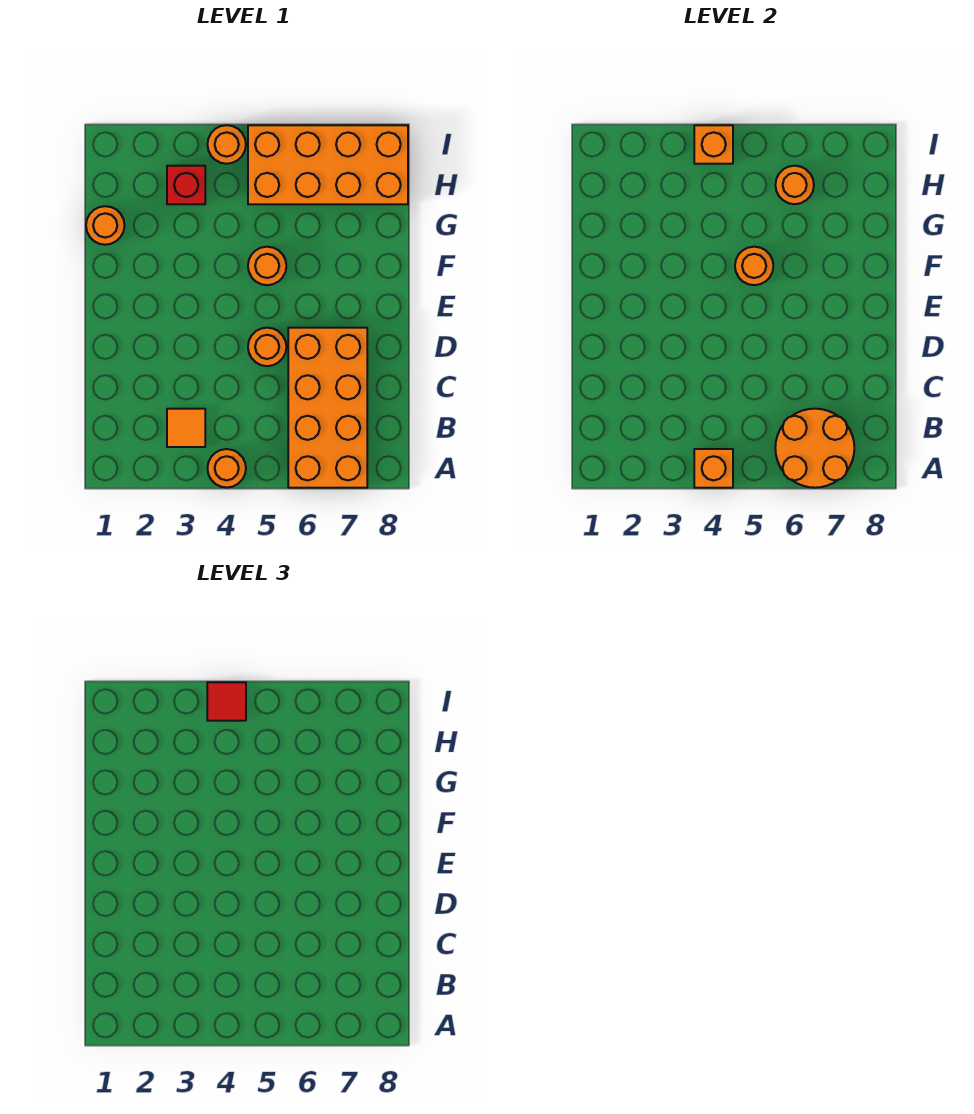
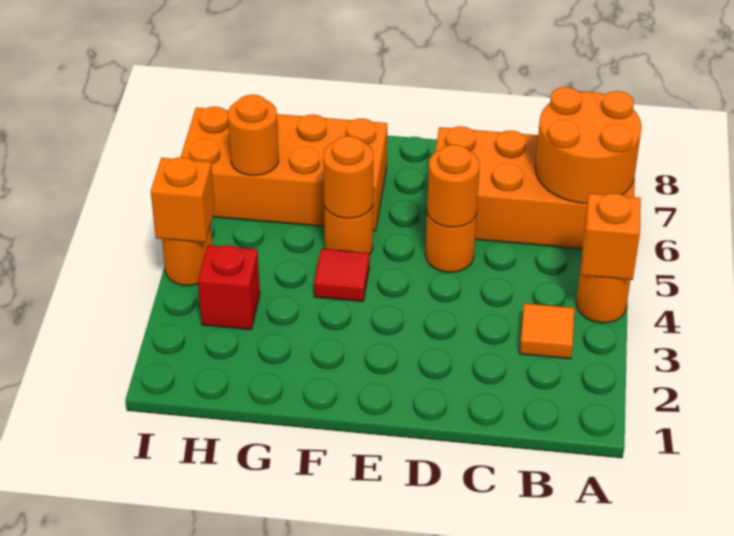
orange 1x1 round brick [86,206,124,245] -> orange 1x1 round brick moved to [427,145,480,227]
orange 2x4 brick [248,125,408,204] -> orange 2x4 brick turned to [181,107,387,231]
red 1x1 tile [207,682,246,721] -> red 1x1 tile moved to [314,249,370,302]

